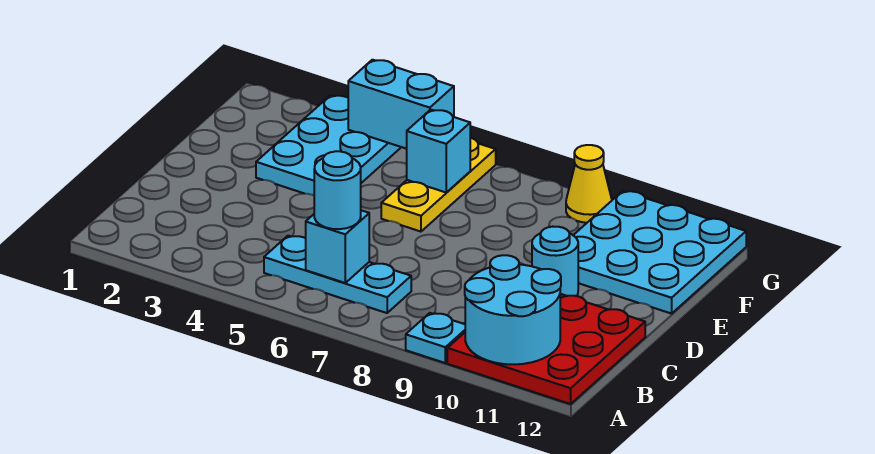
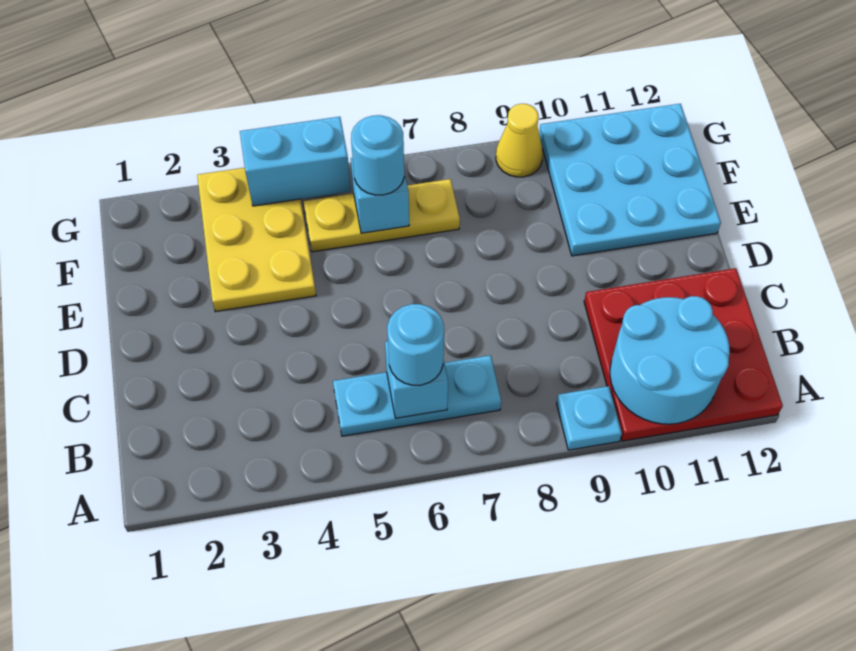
cyan 1x1 round brick [532,227,578,296] -> cyan 1x1 round brick moved to [351,115,404,195]
cyan 2x3 plate [256,95,401,195] -> yellow 2x3 plate [197,168,316,312]
yellow 1x3 plate [381,138,496,232] -> yellow 1x3 plate turned to [304,179,460,252]

